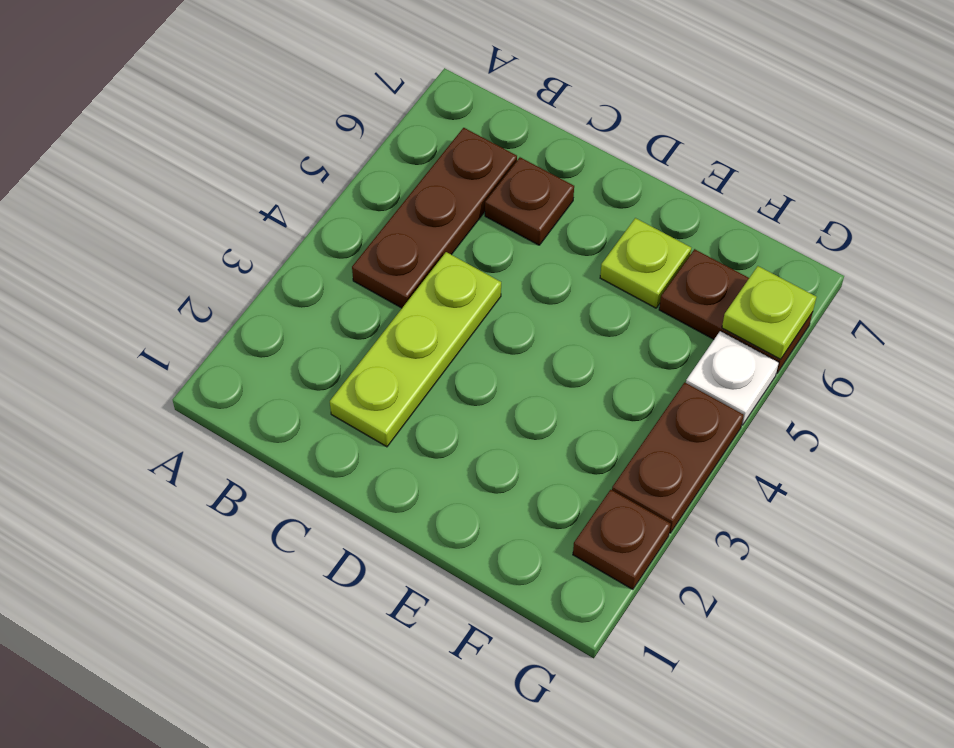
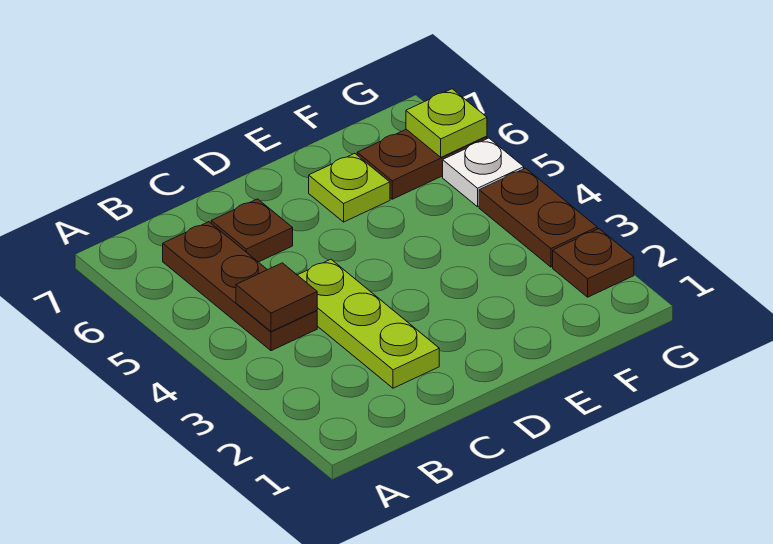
none -> brown 1x1 tile [236,263,317,332]

